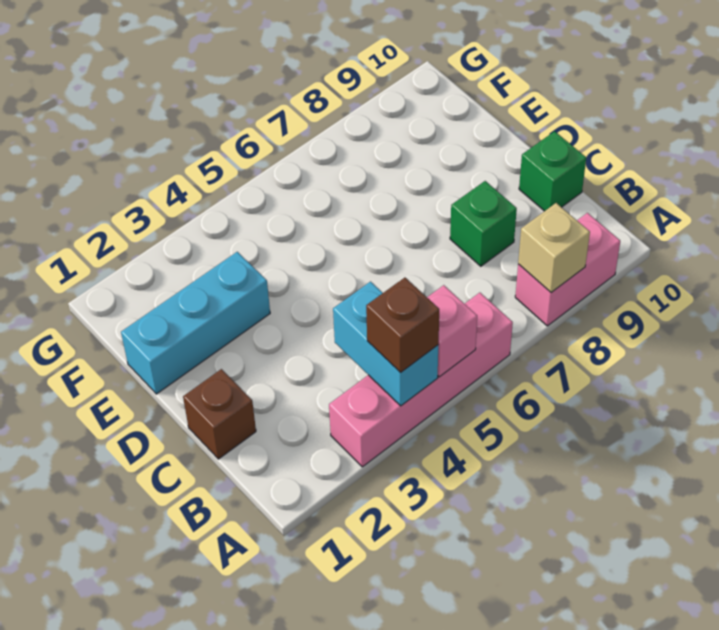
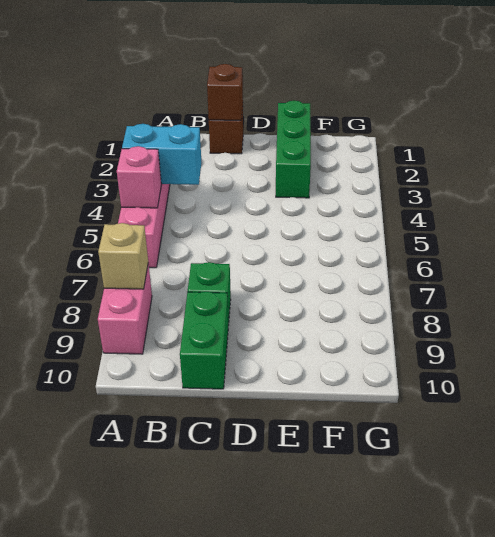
brown 1x1 brick [366,278,439,373] -> brown 1x1 brick moved to [207,64,243,120]
green 1x1 brick [519,131,586,211] -> green 1x2 brick [180,292,228,389]
cyan 1x3 brick [121,252,270,394] -> green 1x3 brick [276,100,311,198]

